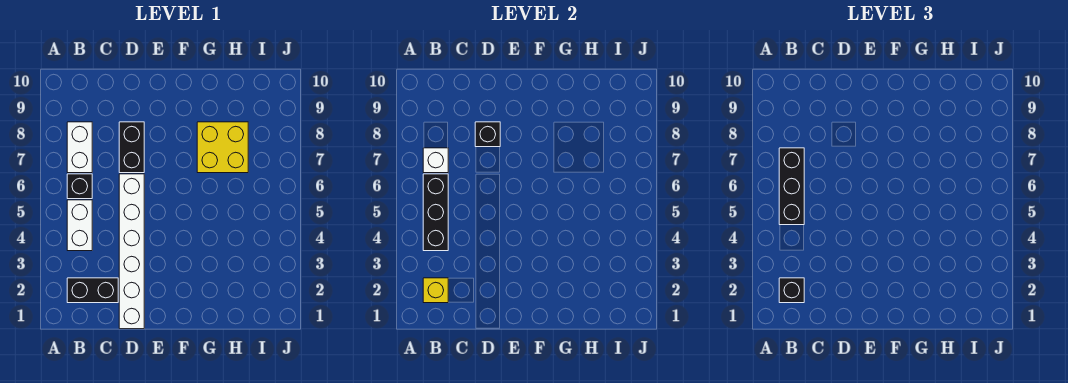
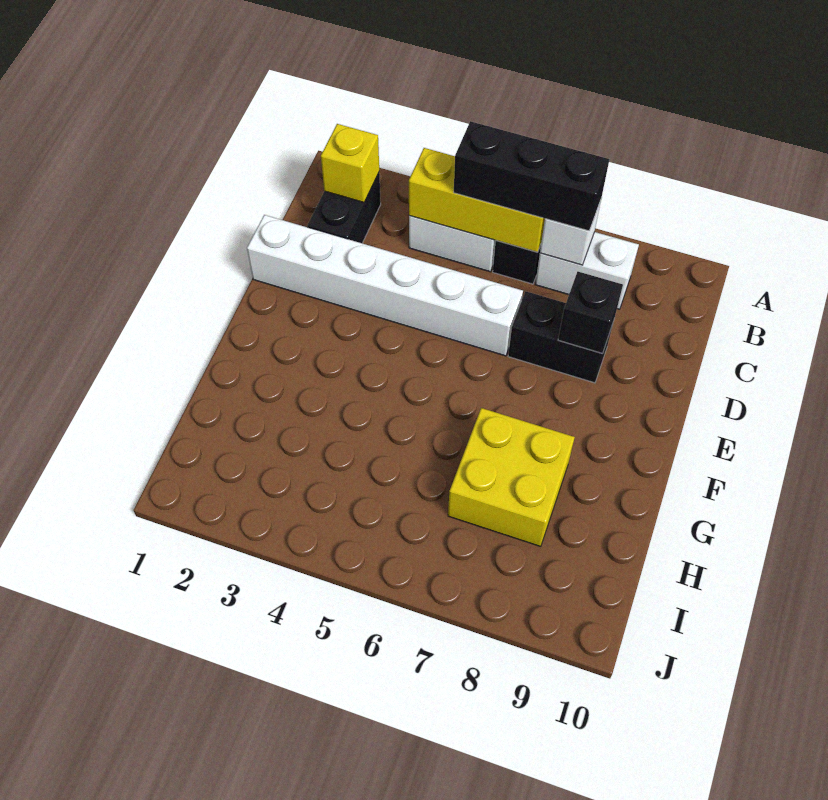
black 1x1 brick [779,278,804,303] -> none
black 1x3 brick [423,174,448,251] -> yellow 1x3 brick [409,148,545,252]

